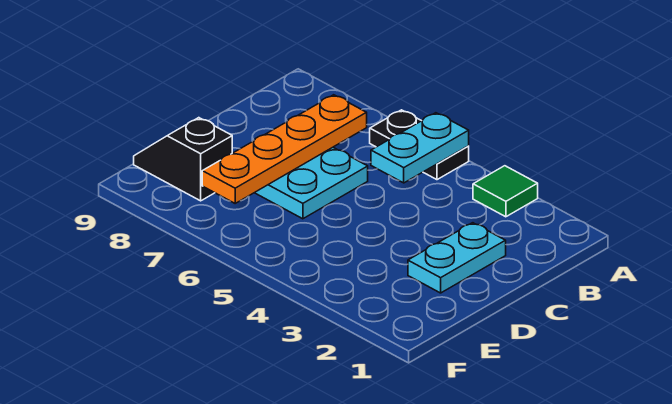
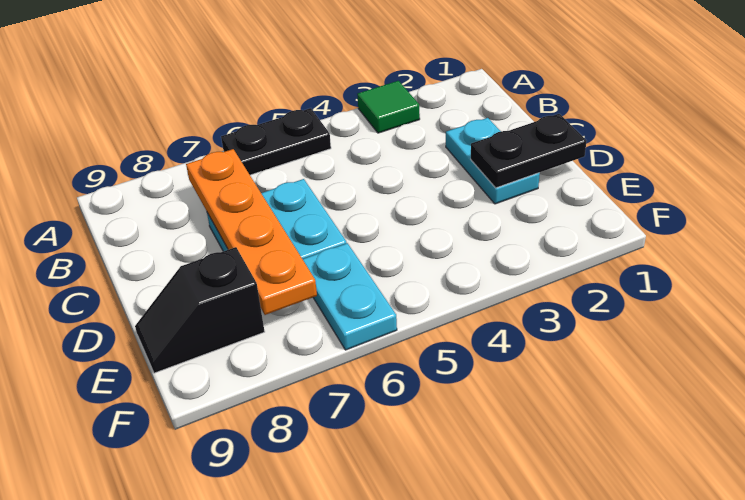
cyan 1x2 plate [371,113,469,183] -> cyan 1x2 plate moved to [303,243,397,350]
none -> black 1x2 plate [471,114,586,188]

